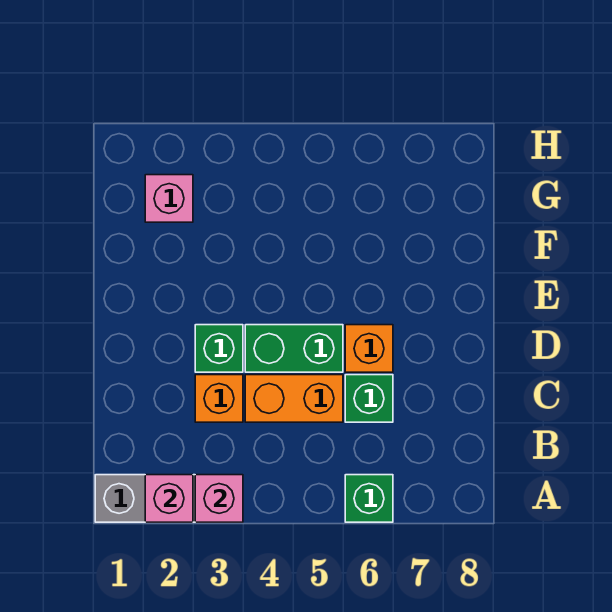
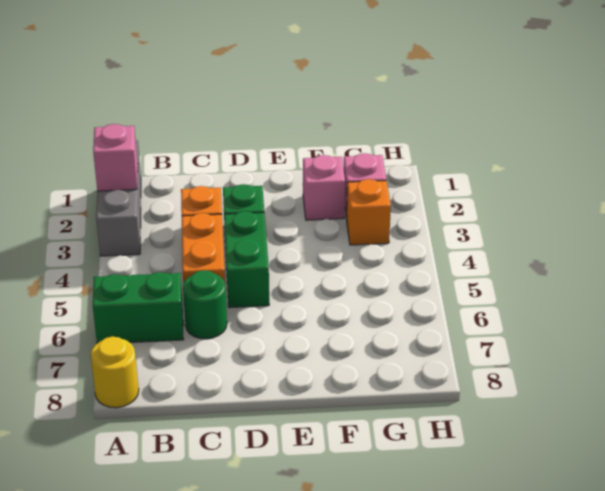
pink 1x1 brick [195,475,243,522] -> pink 1x1 brick moved to [303,155,345,220]
green 1x1 brick [345,475,393,522] -> green 1x2 brick [93,272,184,343]
none -> yellow 1x1 round brick [91,336,139,408]
green 1x1 brick [345,375,393,422] -> green 1x1 round brick [183,270,227,339]
orange 1x1 brick [345,325,393,372] -> orange 1x1 brick moved to [346,179,391,245]

